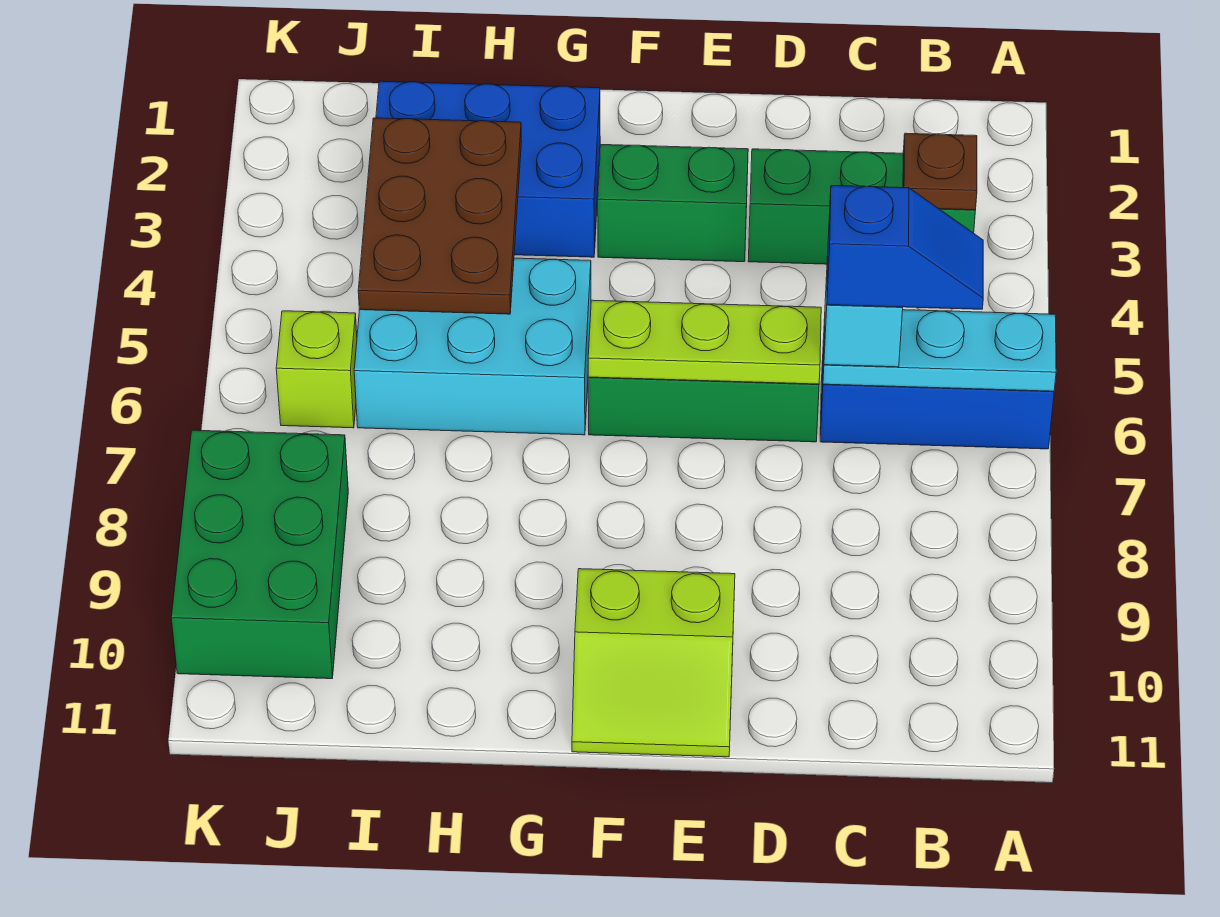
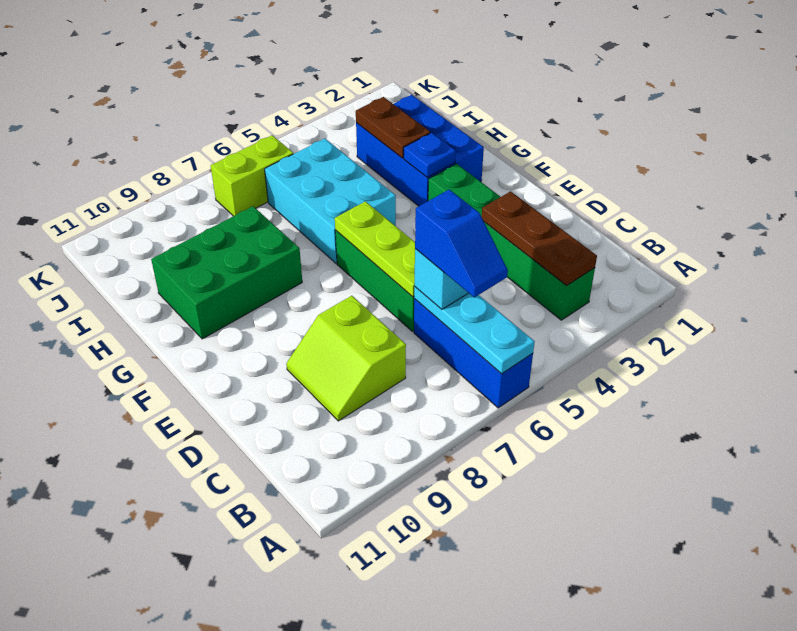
brown 1x1 plate [903,133,977,210] -> brown 1x3 plate [482,191,597,286]
lime 2x2 slope [572,569,735,757] -> lime 2x2 slope moved to [286,296,406,421]
none -> blue 1x1 plate [404,133,456,178]
brown 2x3 plate [358,118,521,314] -> brown 1x2 plate [356,97,430,158]
lime 1x1 brick [276,311,357,428] -> lime 1x2 brick [211,135,293,216]
green 2x3 brick [171,430,348,679] -> green 2x3 brick moved to [151,206,302,339]

